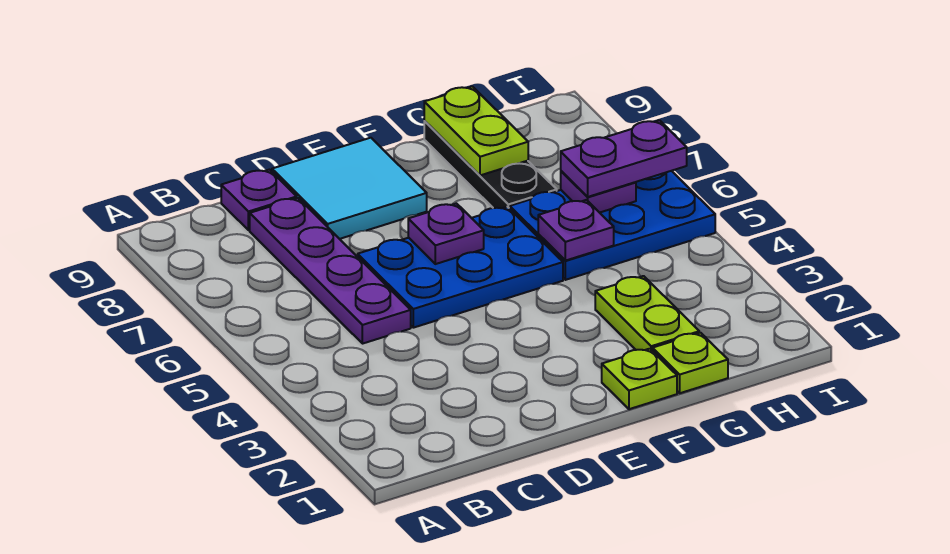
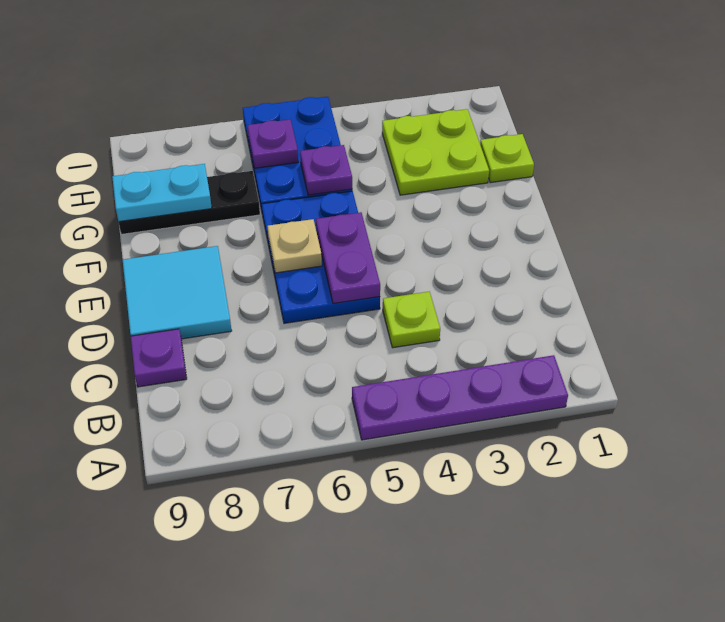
purple 1x4 plate [250,198,411,344] -> purple 1x4 plate moved to [352,355,568,440]
purple 1x1 plate [408,203,484,264] -> tan 1x1 plate [268,219,322,273]
lime 1x1 plate [602,349,677,409] -> lime 1x1 plate moved to [383,292,440,348]
lime 1x2 plate [595,276,699,350] -> lime 2x2 plate [382,109,489,195]
lime 1x2 plate [424,86,528,175] -> cyan 1x2 plate [112,164,212,222]
purple 1x2 plate [561,120,687,197] -> purple 1x2 plate moved to [316,212,380,304]

